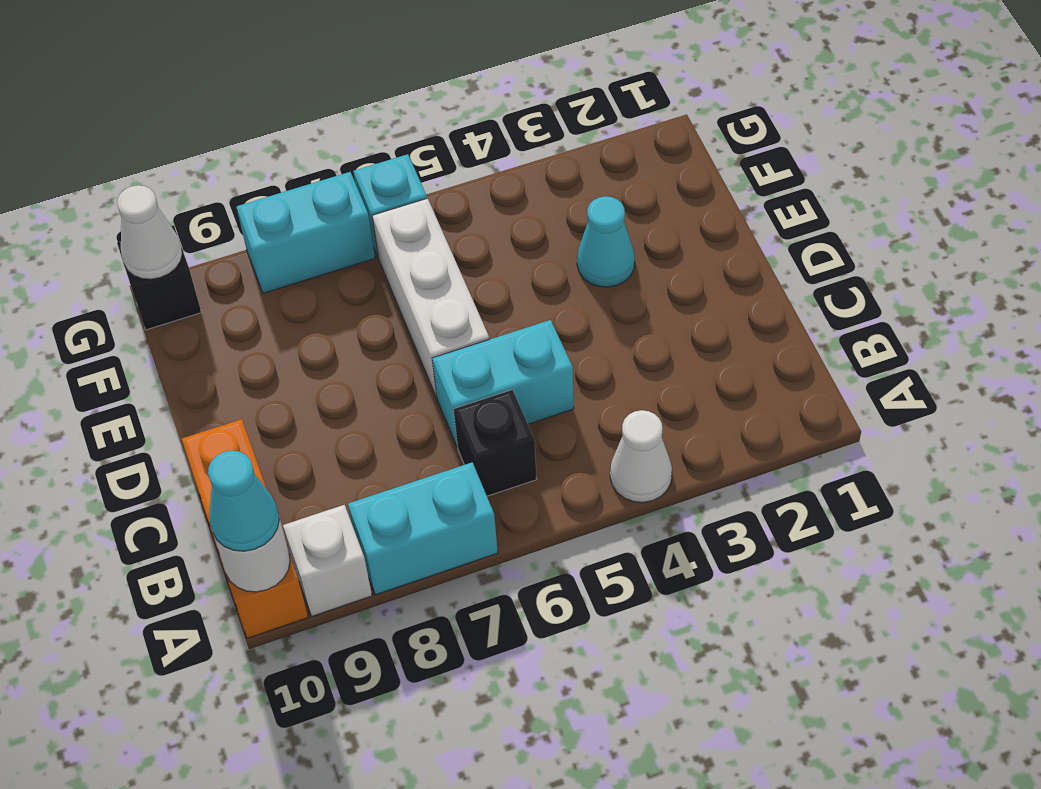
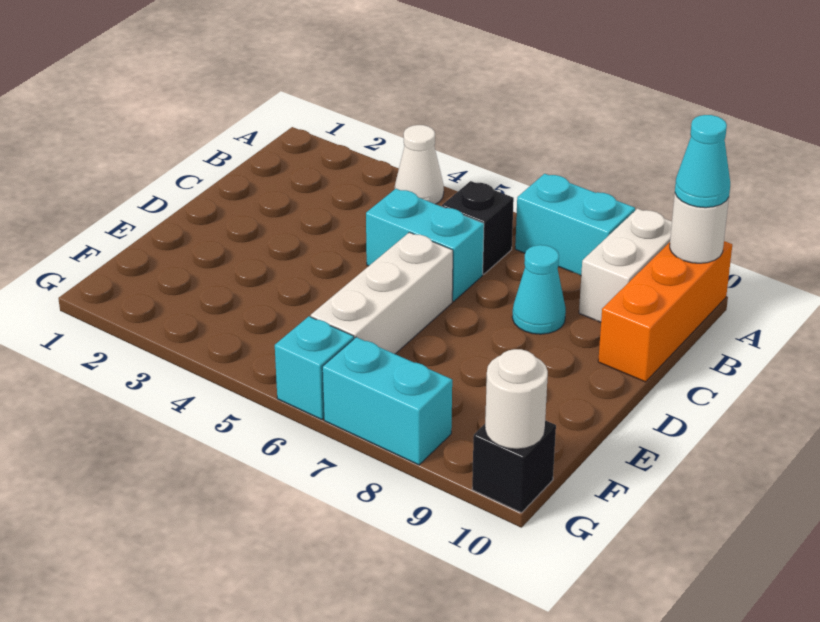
white 1x1 brick [283,505,372,616] -> white 1x2 brick [579,209,672,322]
cyan 1x1 cone [577,196,635,287] -> cyan 1x1 cone moved to [512,245,566,334]
white 1x1 cone [117,185,182,279] -> white 1x1 round brick [485,349,548,449]

